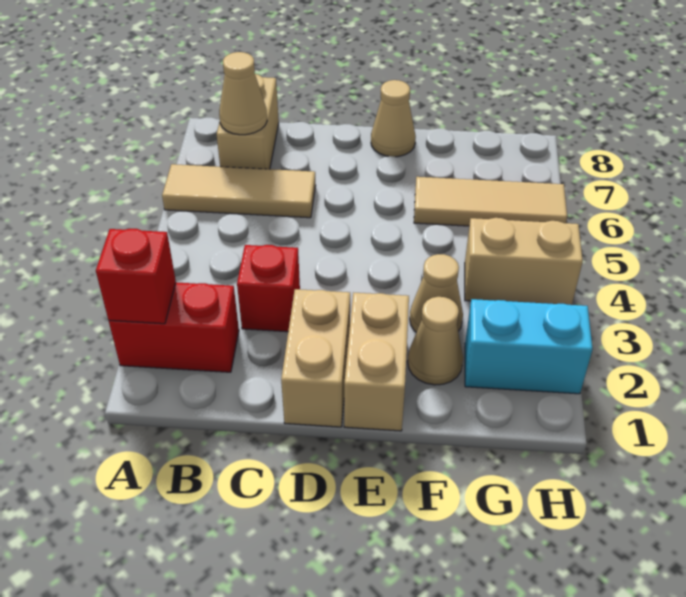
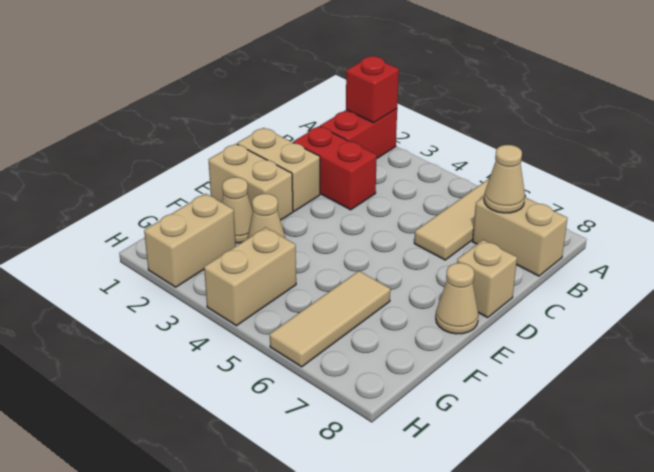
red 1x1 brick [237,245,300,332] -> red 1x2 brick [293,126,377,210]
none -> tan 1x1 brick [457,240,517,318]
cyan 1x2 brick [465,299,592,394] -> tan 1x2 brick [144,194,236,287]

